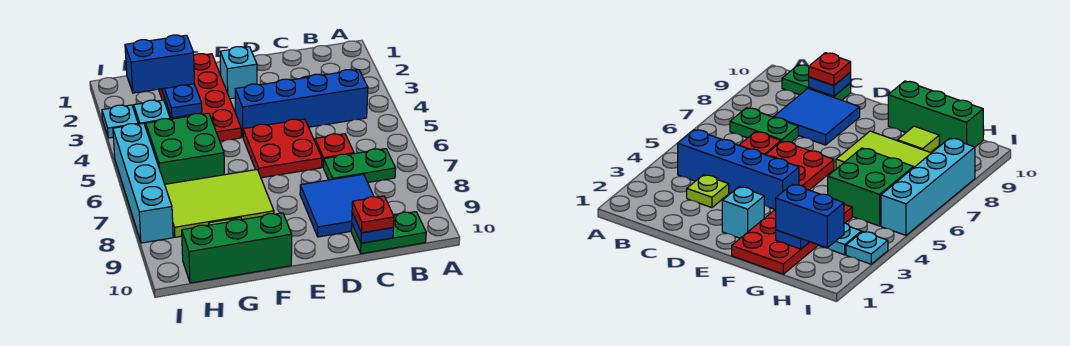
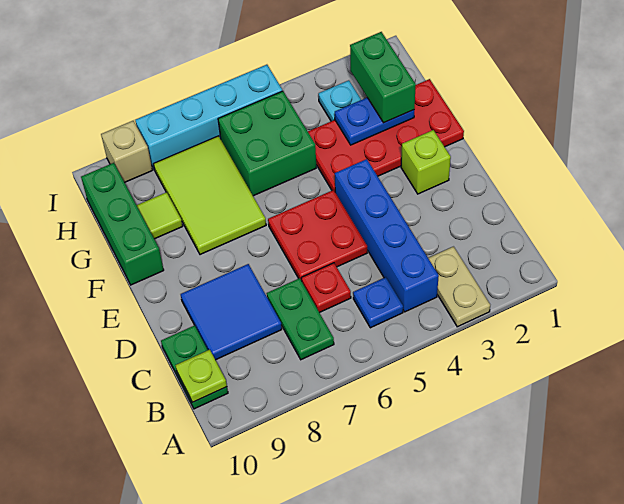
none -> tan 1x2 plate [428,247,490,327]
lime 1x1 plate [687,175,729,208] -> lime 1x1 plate moved to [175,349,227,402]
blue 1x1 plate [352,213,393,243] -> blue 1x1 plate moved to [353,277,403,328]
red 1x1 plate [352,196,394,233] -> none
cyan 1x1 brick [220,47,257,99] -> lime 1x1 brick [401,130,451,194]
blue 1x2 brick [125,35,194,93] -> green 1x2 brick [350,32,416,123]
cyan 1x1 plate [102,105,138,138] -> none
none -> tan 1x1 brick [101,121,152,182]

